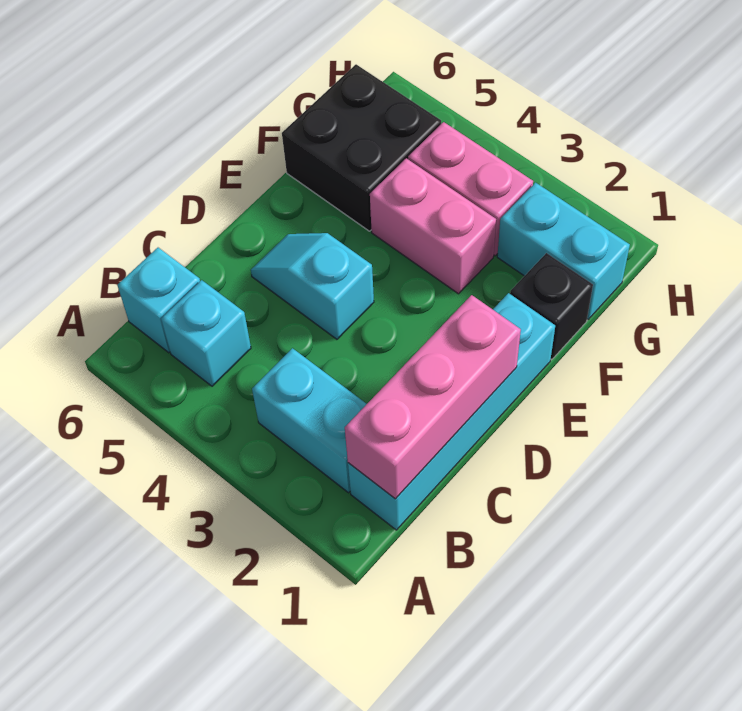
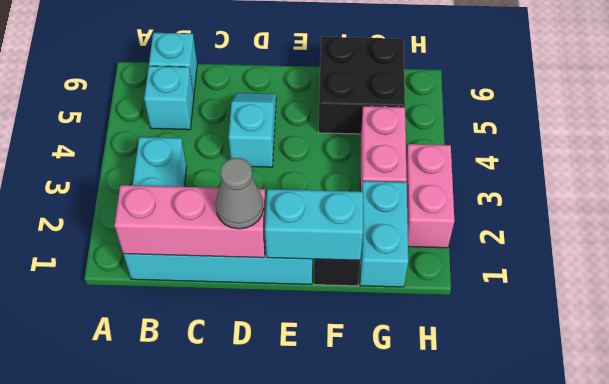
none -> grey 1x1 cone [216,158,264,229]
none -> cyan 1x2 brick [265,189,363,260]
pink 1x2 brick [370,158,496,294] -> pink 1x2 brick moved to [406,144,454,248]

